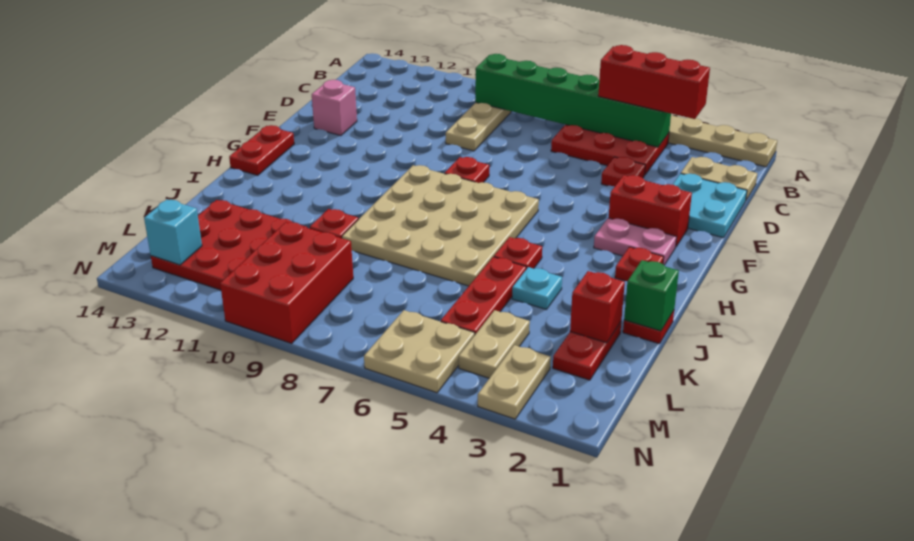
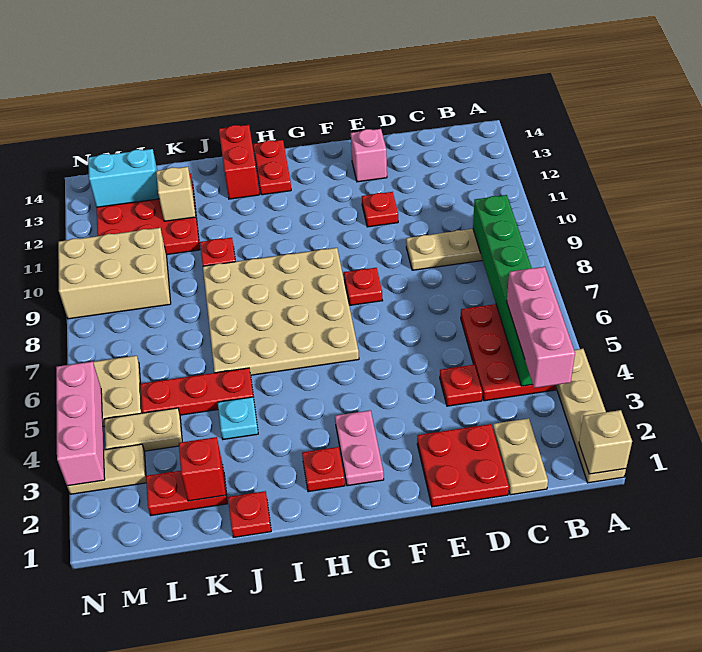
none -> tan 1x1 brick [579,410,632,474]
red 1x3 brick [598,45,710,119] -> pink 1x3 brick [507,267,575,388]
cyan 2x2 plate [673,174,747,238] -> red 2x2 plate [417,424,509,507]
red 1x2 brick [609,175,692,247] -> red 1x2 brick moved to [219,125,259,199]
red 1x2 plate [229,125,294,175] -> red 1x2 plate turned to [253,140,291,195]
red 1x1 plate [494,237,542,269] -> red 1x1 plate moved to [362,192,398,227]
green 1x1 brick [624,260,679,331] -> none
none -> tan 1x1 brick [156,167,196,221]
red 2x3 brick [220,222,353,343] -> tan 2x3 brick [58,228,171,319]
cyan 1x1 brick [144,199,202,265] -> cyan 1x2 brick [88,149,159,207]
none -> pink 1x3 brick [56,361,105,486]

